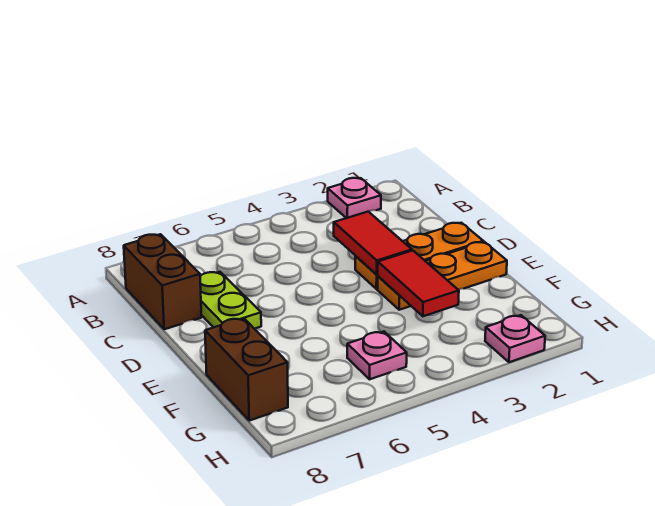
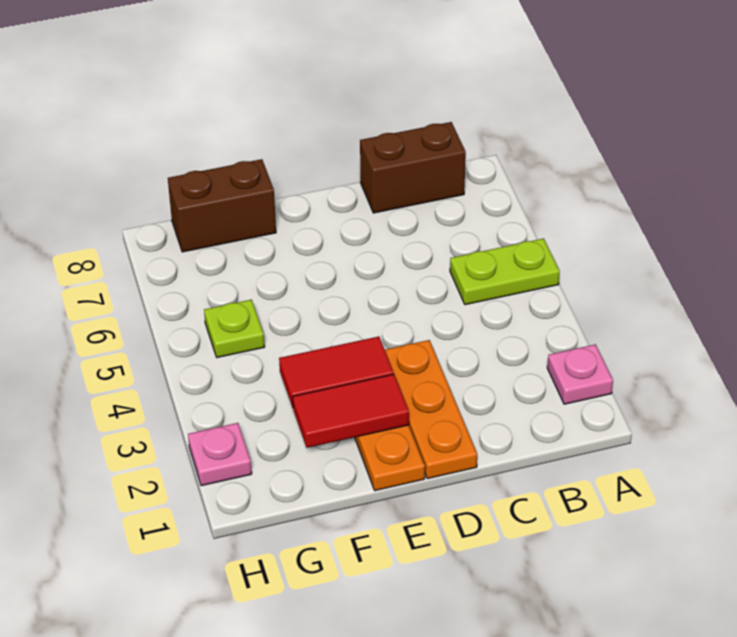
red 1x2 tile [334,212,412,275] -> red 1x2 tile moved to [293,374,409,448]
lime 1x2 plate [200,272,261,329] -> lime 1x2 plate moved to [450,238,560,305]
pink 1x1 plate [347,332,407,379] -> lime 1x1 plate [204,300,265,358]

